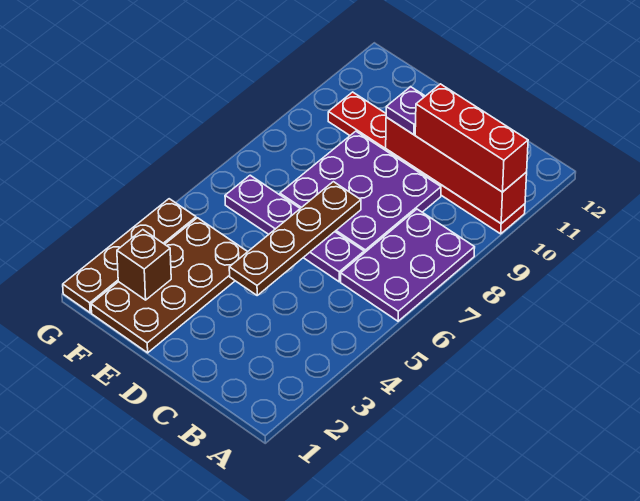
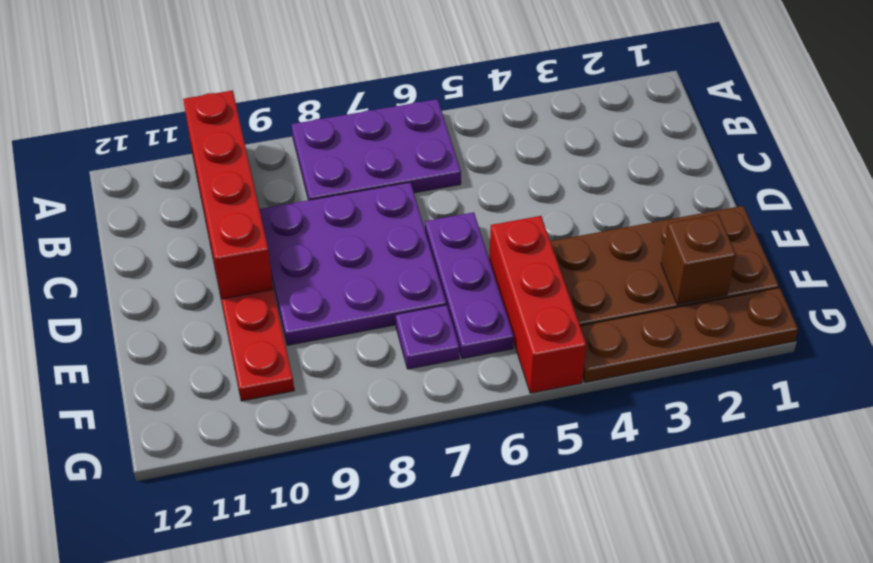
red 1x3 brick [415,84,528,192] -> red 1x3 brick moved to [489,216,586,393]
purple 1x4 plate [225,175,364,282] -> purple 1x3 plate [425,212,514,359]
brown 1x4 plate [229,182,361,295] -> none
purple 1x1 plate [386,87,425,135] -> purple 1x1 plate moved to [396,305,459,369]

